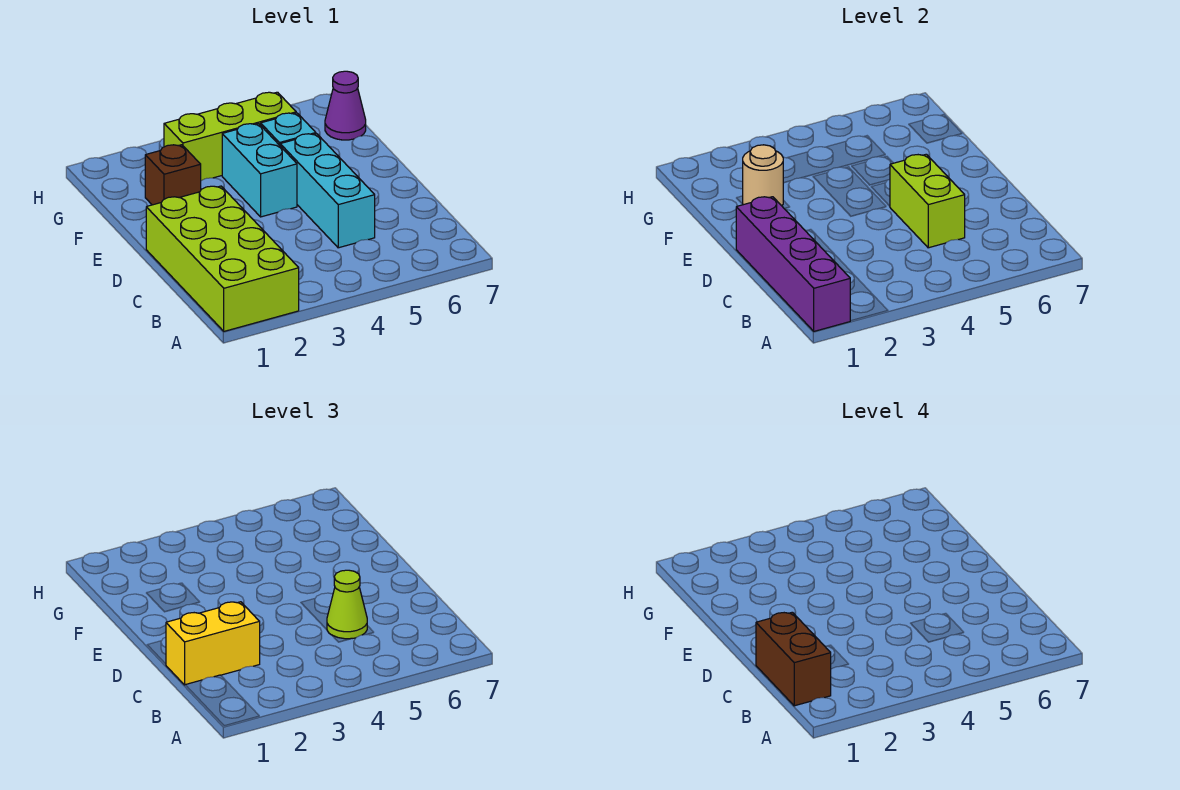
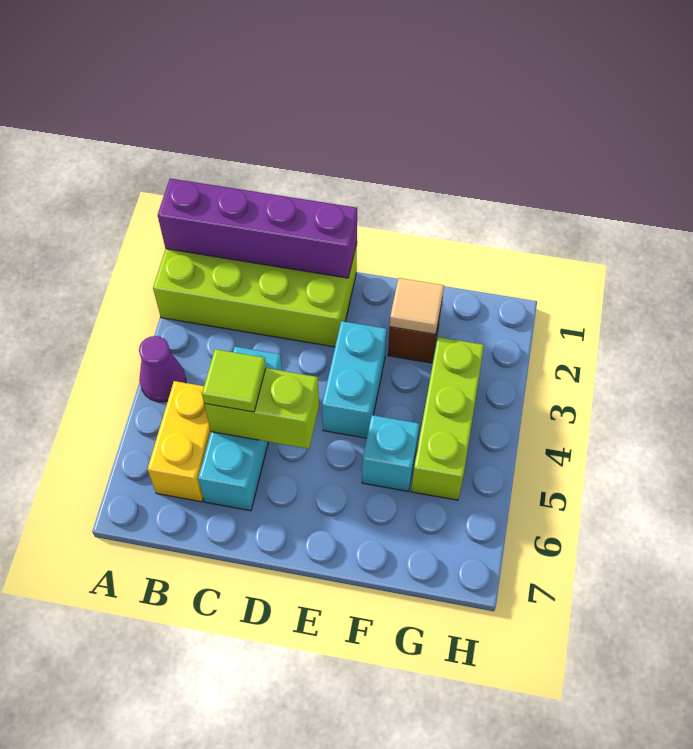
brown 1x2 brick [756,612,831,706] -> none
yellow 1x2 brick [166,602,260,685] -> yellow 1x2 brick moved to [147,381,211,502]
cyan 1x3 brick [280,134,375,248] -> cyan 1x3 brick turned to [198,347,282,511]
lime 1x1 cone [327,570,367,639] -> lime 1x1 tile [202,349,266,412]
cyan 1x2 brick [222,124,297,217] -> cyan 1x2 brick turned to [322,321,387,438]
tan 1x1 round brick [743,145,783,206] -> tan 1x1 tile [390,278,444,334]
purple 1x1 cone [325,71,366,140] -> purple 1x1 cone moved to [139,336,186,402]

